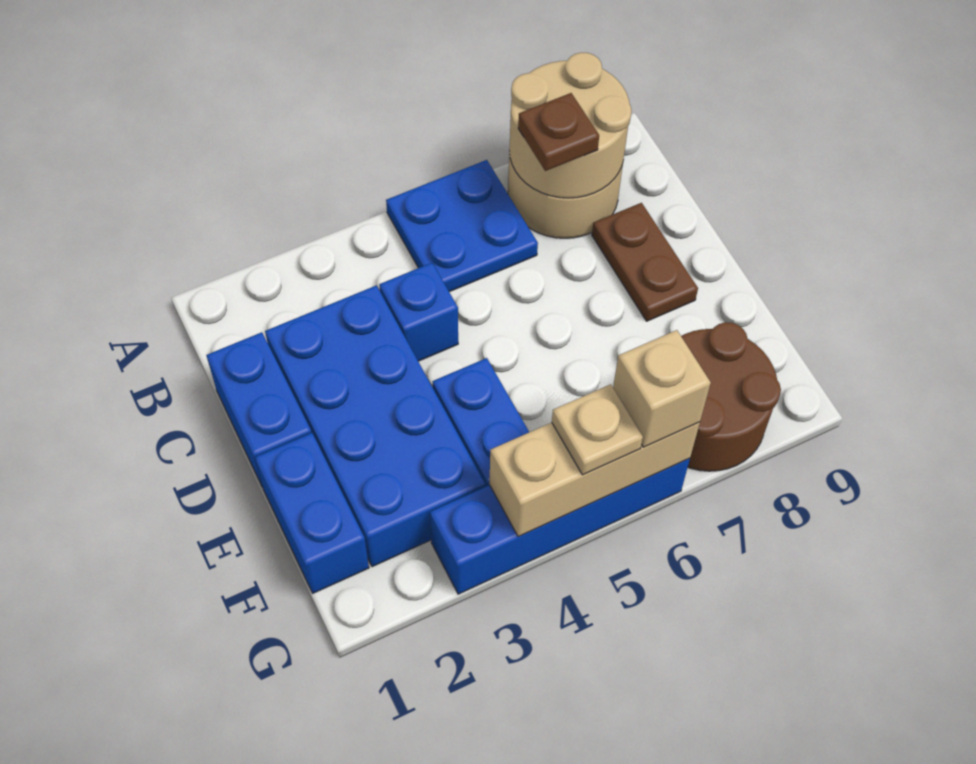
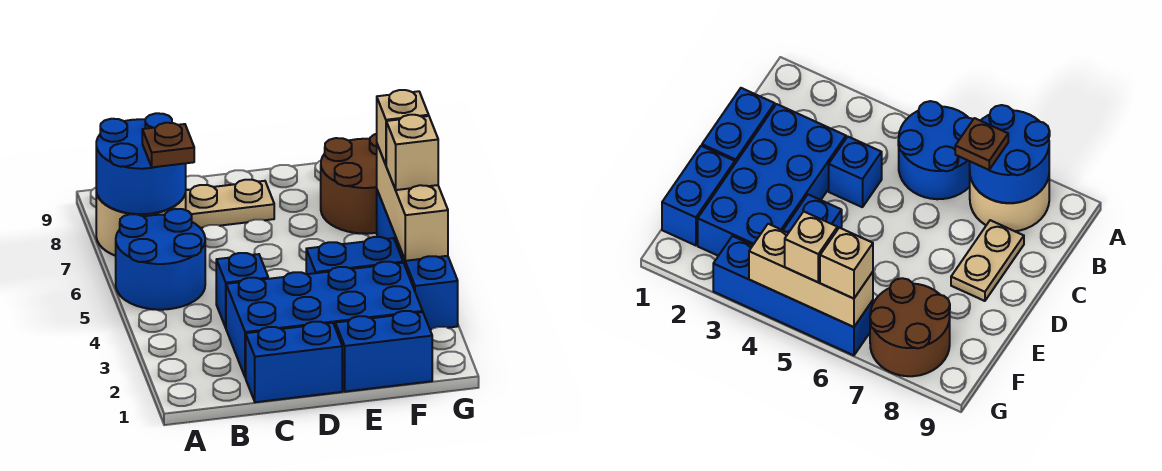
blue 2x2 plate [386,160,538,292] -> blue 2x2 round brick [116,209,205,310]
tan 2x2 round brick [509,53,631,198] -> blue 2x2 round brick [96,113,186,214]
brown 1x2 plate [592,203,698,321] -> tan 1x2 plate [186,180,274,228]
tan 1x1 plate [552,384,643,475] -> tan 1x1 brick [386,115,438,190]

